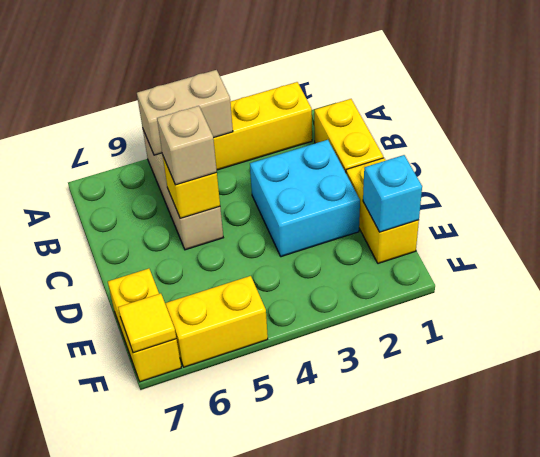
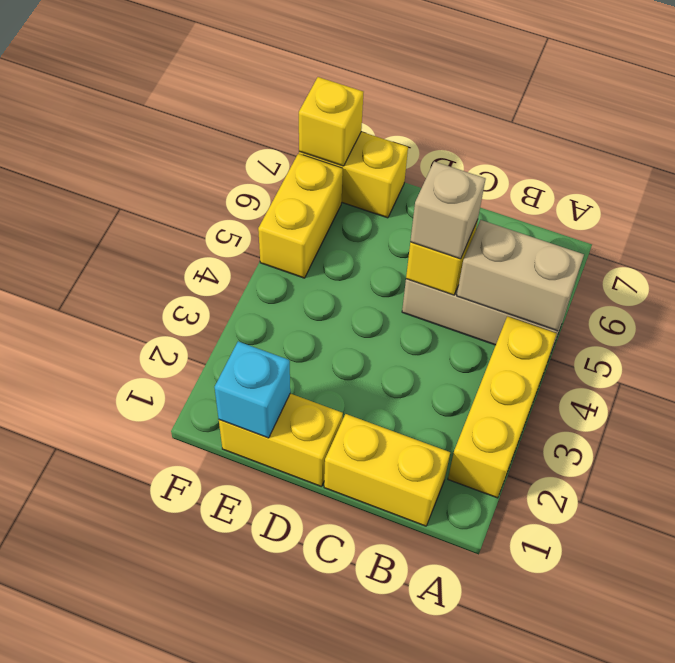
tan 1x2 brick [137,70,233,155] -> tan 1x2 brick turned to [457,220,584,331]
cyan 2x2 brick [250,140,360,257] -> none
yellow 1x1 tile [118,293,176,353] -> yellow 1x1 brick [299,77,364,166]

